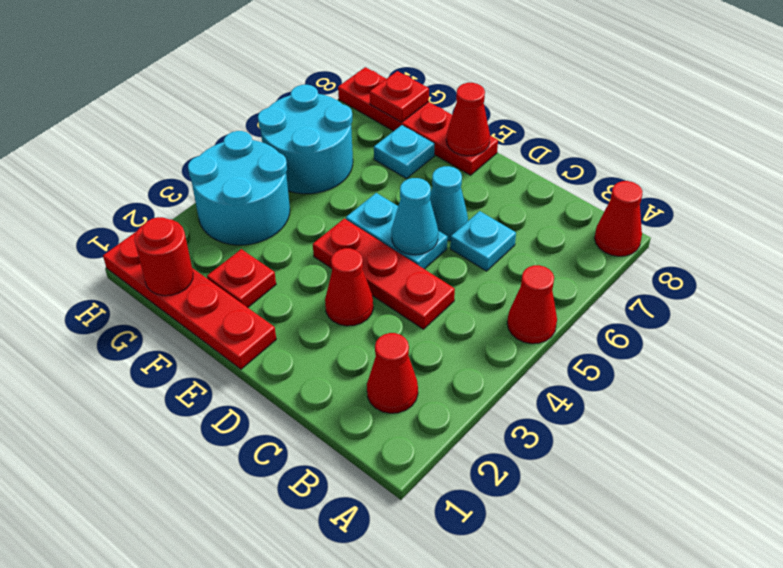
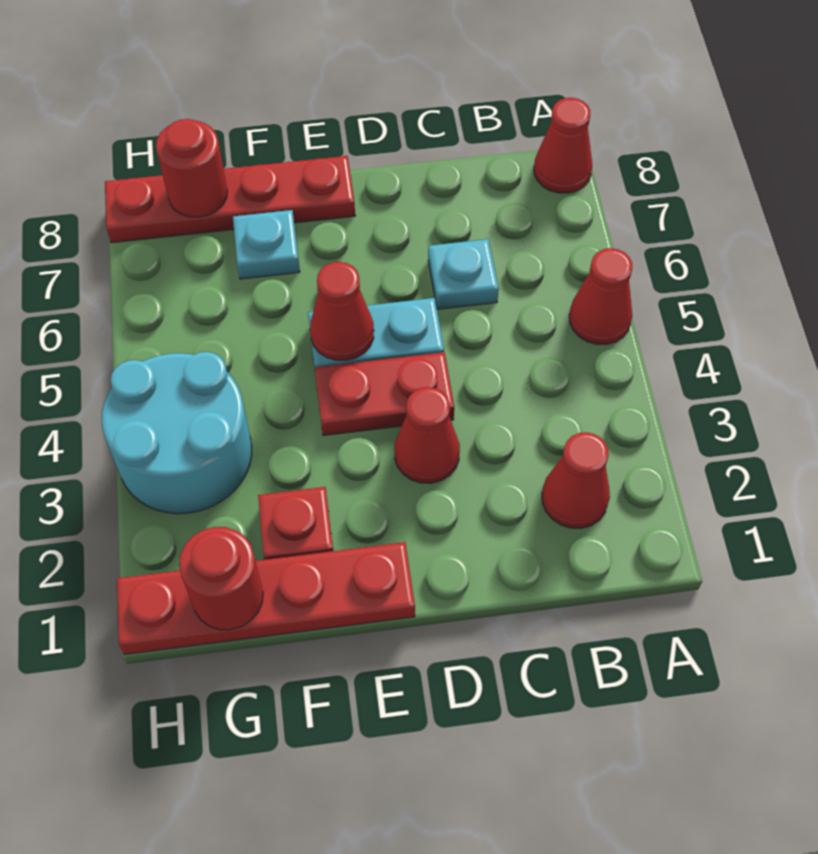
red 1x3 plate [313,219,455,329] -> red 1x2 plate [315,352,454,435]
cyan 1x1 cone [392,178,438,255] -> none
cyan 1x1 cone [430,166,468,241] -> none
red 1x1 cone [446,83,490,156] -> red 1x1 cone moved to [310,262,374,360]
cyan 2x2 round brick [258,85,353,194] -> none
red 1x1 plate [370,71,429,122] -> red 1x1 round brick [156,119,227,217]

